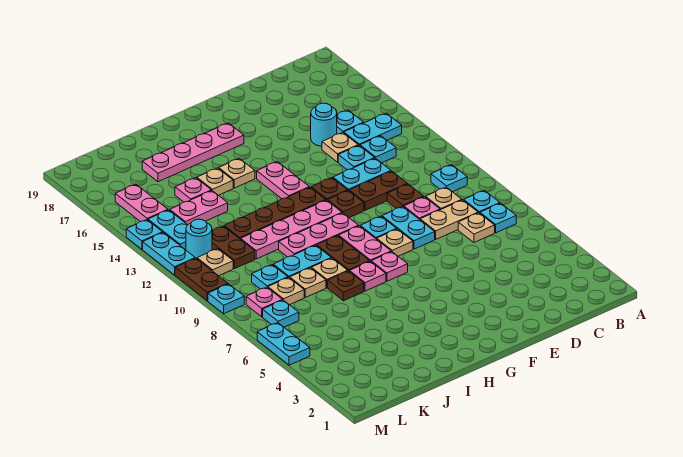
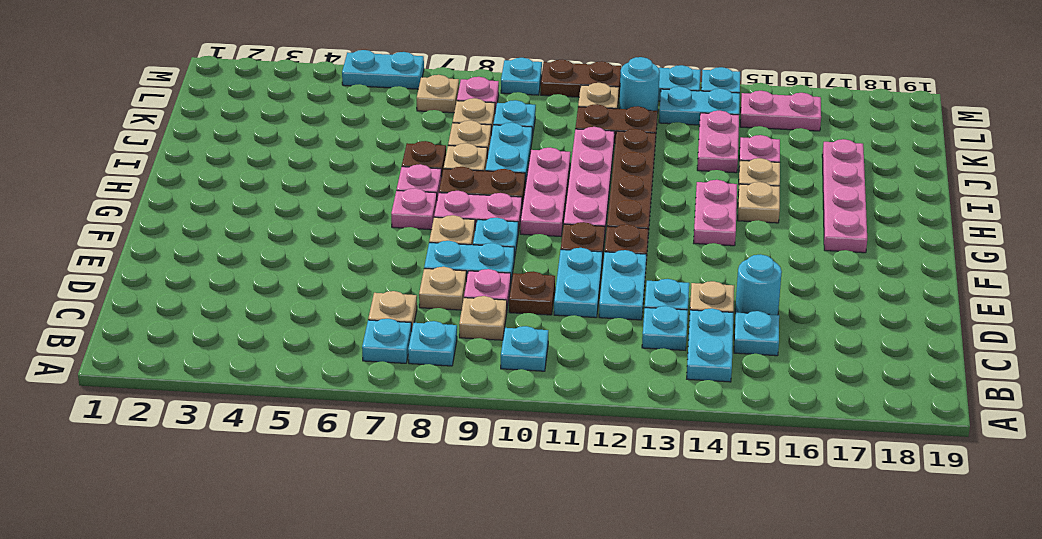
tan 1x2 plate [420,200,478,239] -> tan 1x1 plate [419,267,466,310]
brown 1x2 plate [349,171,407,210] -> cyan 1x2 plate [554,248,602,318]
pink 1x2 plate [257,162,309,199] -> pink 1x2 plate turned to [694,180,737,246]
cyan 1x1 plate [263,300,299,327] -> tan 1x1 plate [417,75,459,113]

